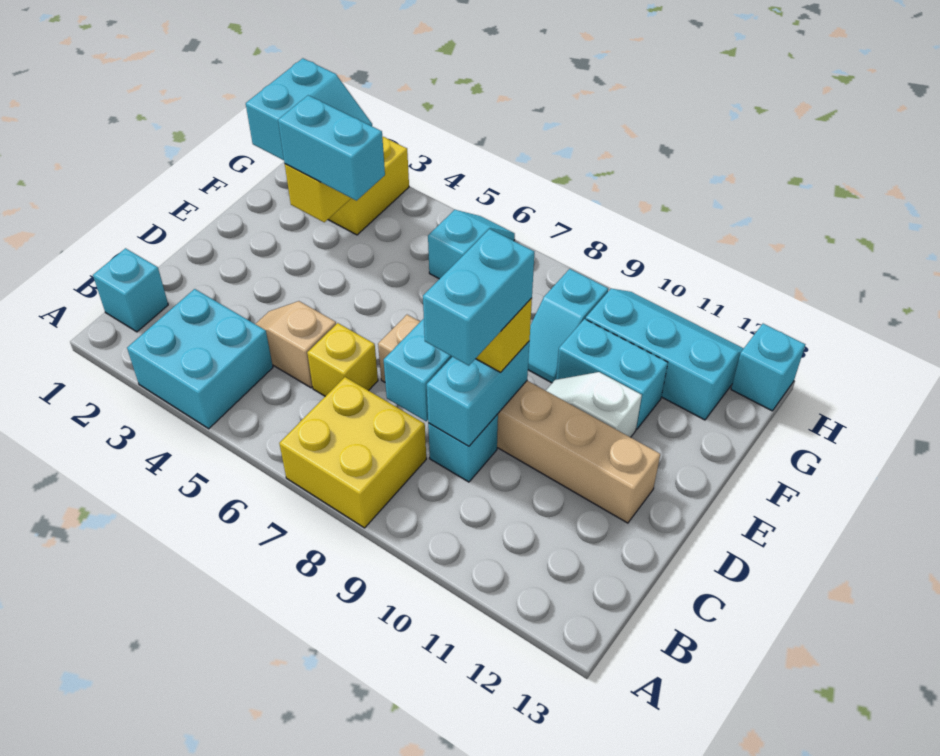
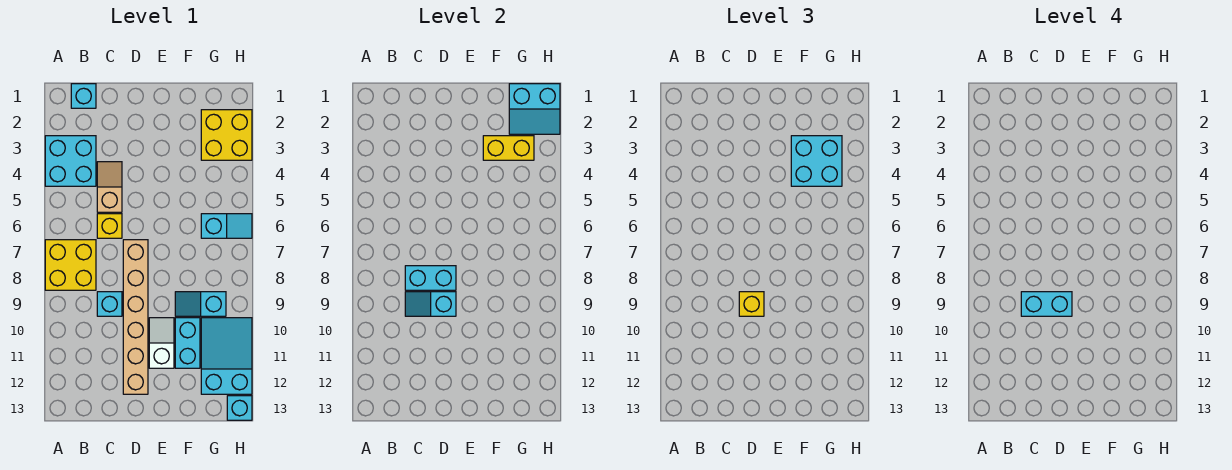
cyan 1x2 brick [427,342,529,446] -> cyan 1x2 slope [405,292,456,316]
cyan 1x2 brick [278,95,385,201] -> cyan 2x2 brick [791,136,842,186]
cyan 2x3 slope [586,289,744,420] -> cyan 2x3 slope turned to [201,318,252,394]

